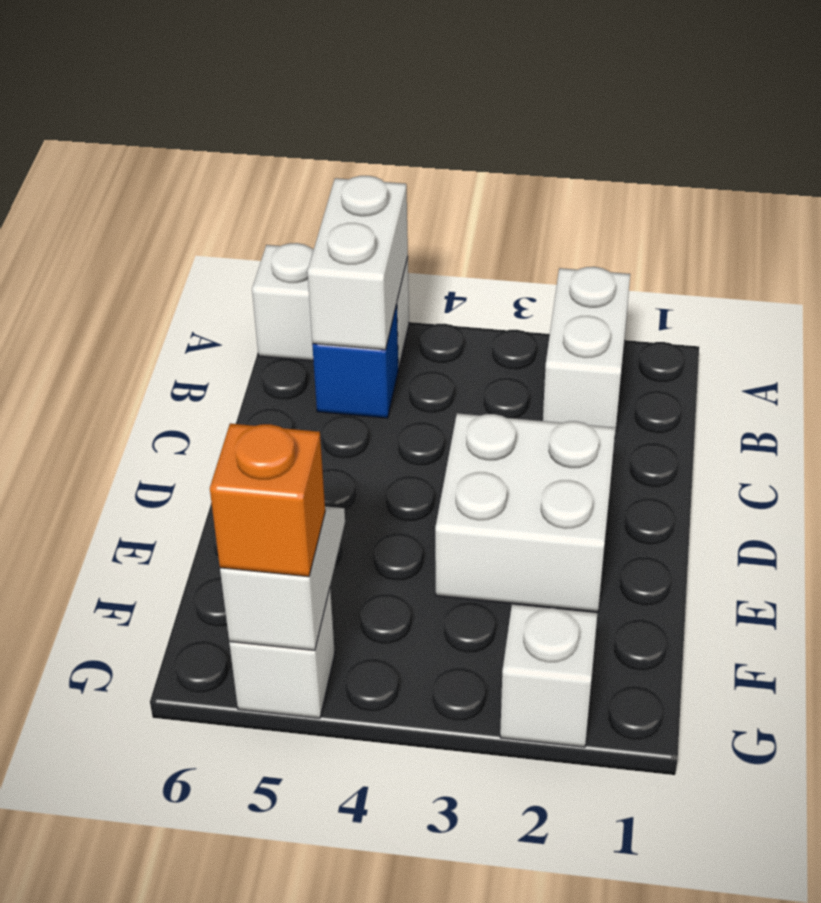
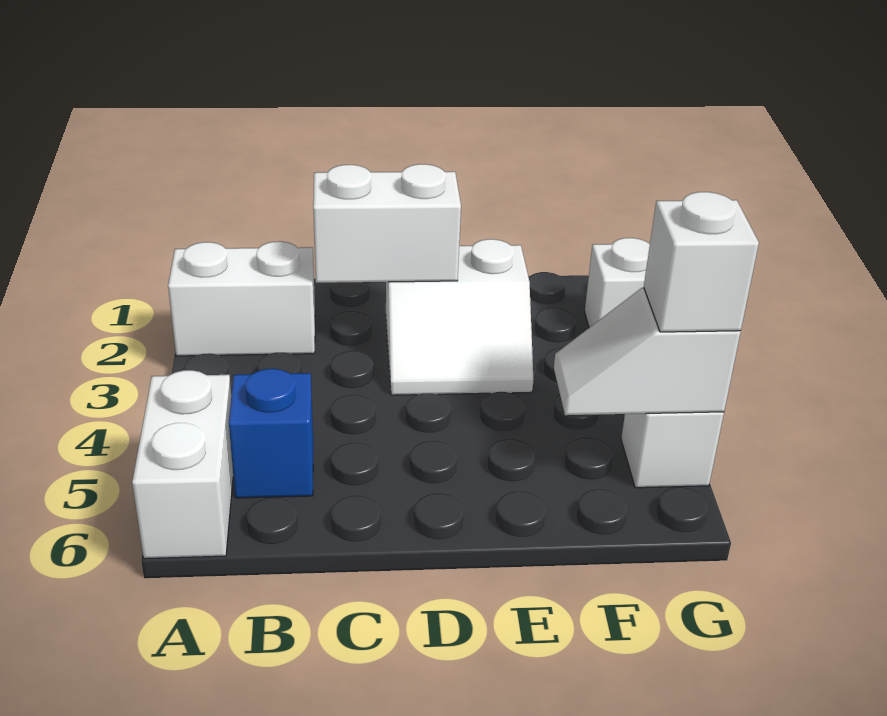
white 1x2 brick [307,176,408,350] -> white 1x2 brick moved to [313,164,461,283]
white 2x2 brick [435,413,615,612] -> white 2x2 slope [386,239,533,395]
orange 1x1 brick [210,423,325,577] -> white 1x1 brick [644,192,759,332]

